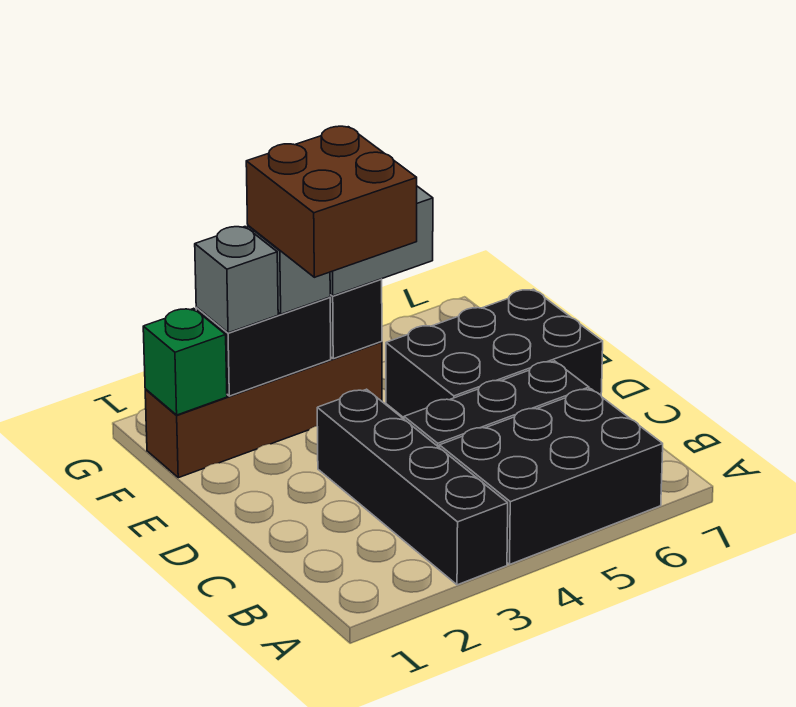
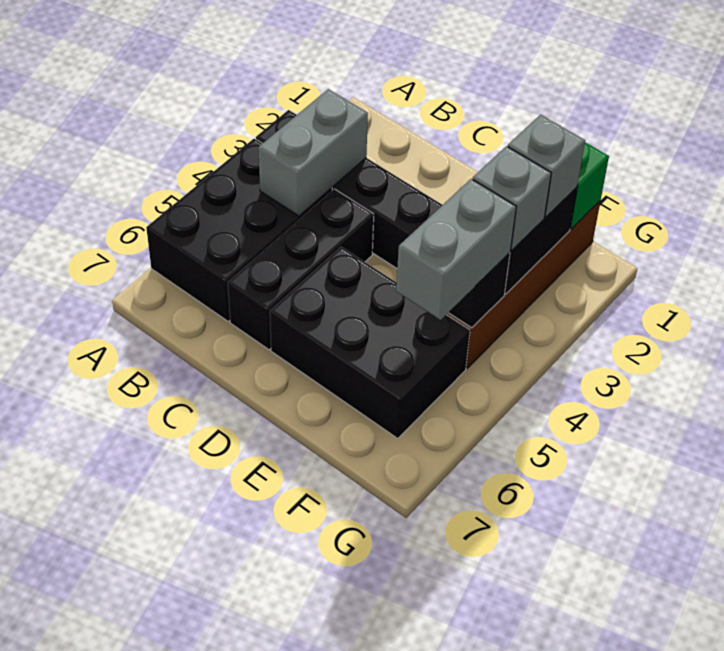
none -> grey 1x2 brick [258,89,368,216]
black 2x3 brick [386,289,603,418] -> black 2x3 brick turned to [270,247,470,439]
brown 2x2 brick [246,126,417,277] -> none

